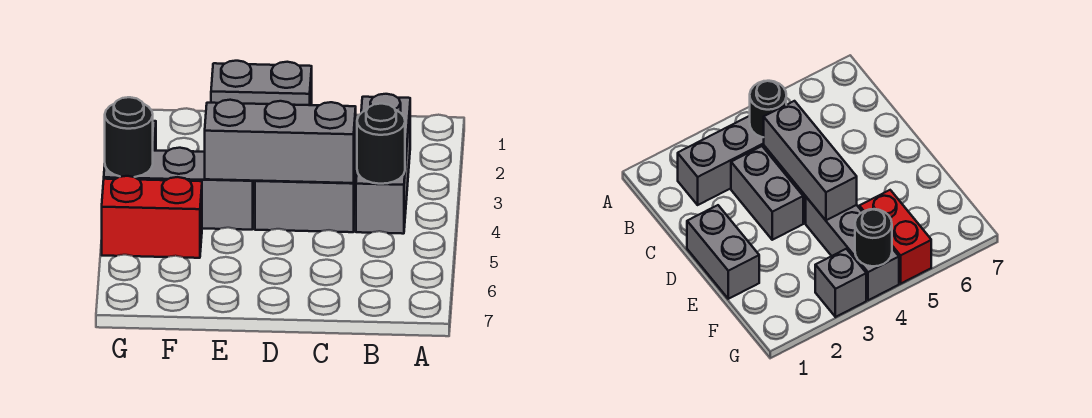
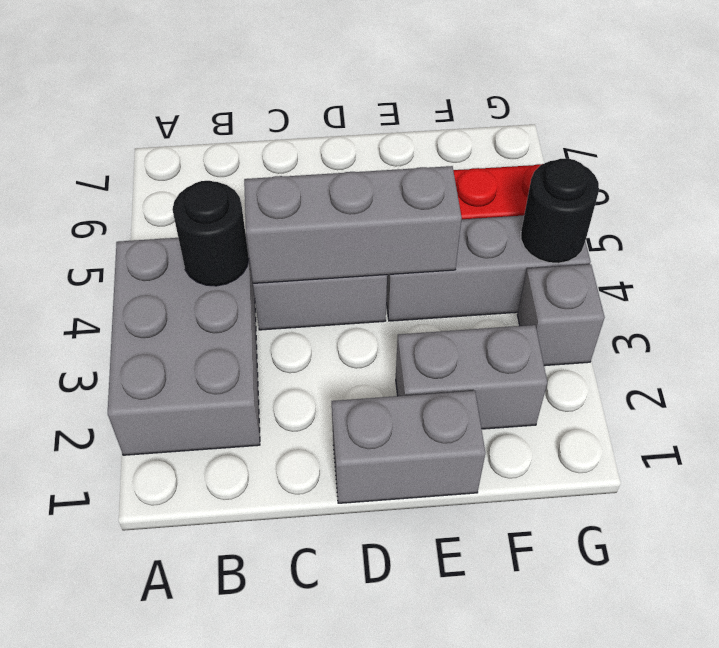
grey 1x3 brick [356,94,410,234] -> grey 2x3 brick [108,233,260,455]
grey 1x2 brick [731,146,803,240] -> grey 1x2 brick moved to [396,325,547,429]

